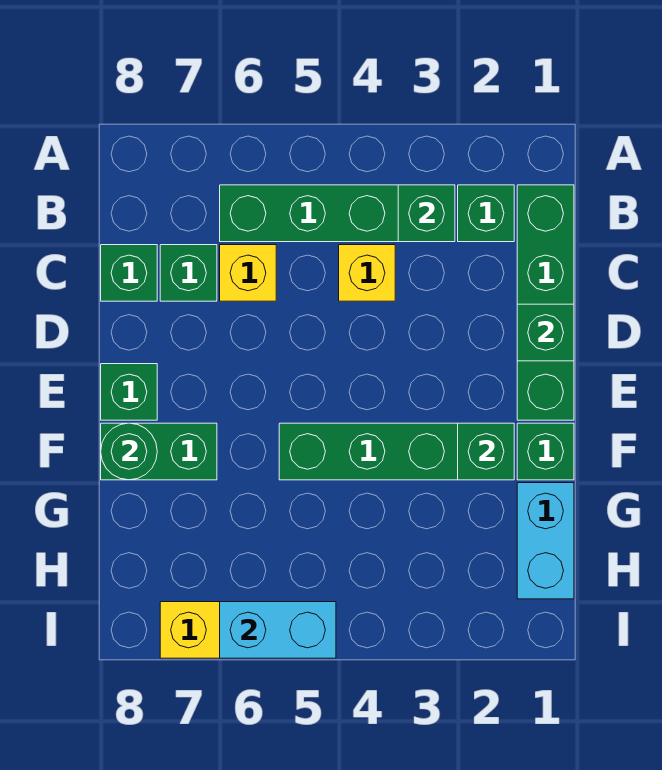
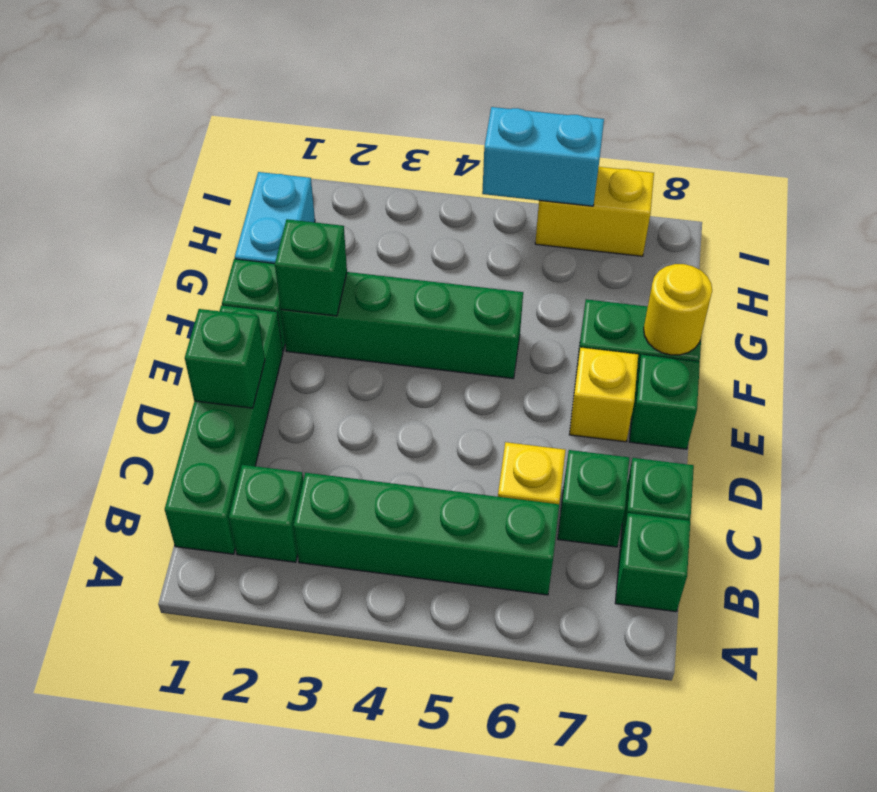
green 1x1 brick [398,185,455,242] -> green 1x1 brick moved to [615,513,690,612]
yellow 1x1 brick [339,245,395,301] -> yellow 1x1 brick moved to [569,347,638,442]
green 1x1 round brick [101,423,157,480] -> yellow 1x1 round brick [644,264,712,355]

